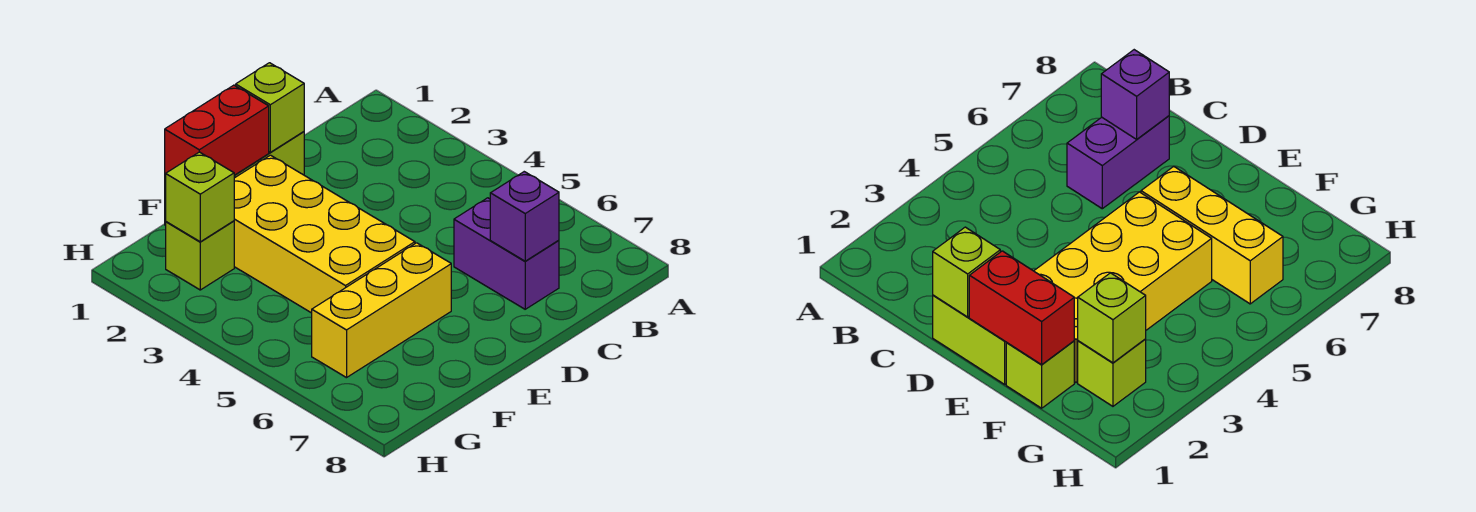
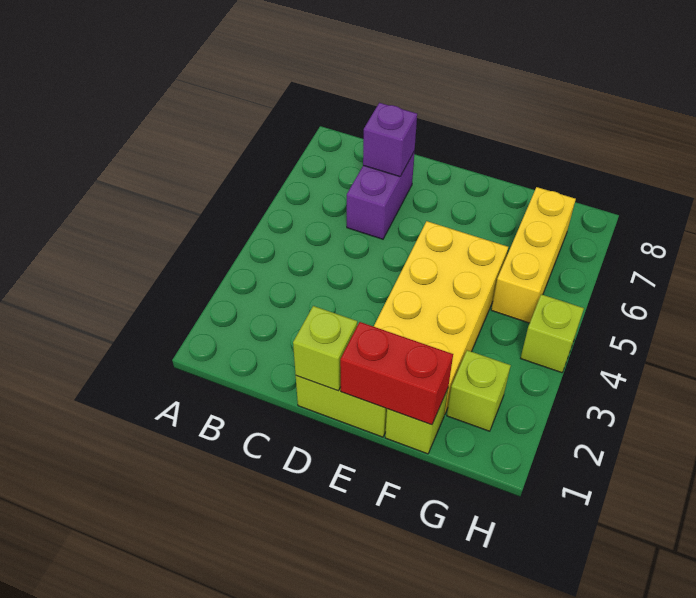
yellow 1x3 brick [312,243,451,378] -> yellow 1x3 brick turned to [491,187,576,323]
lime 1x1 brick [166,152,234,242] -> lime 1x1 brick moved to [521,294,584,373]

